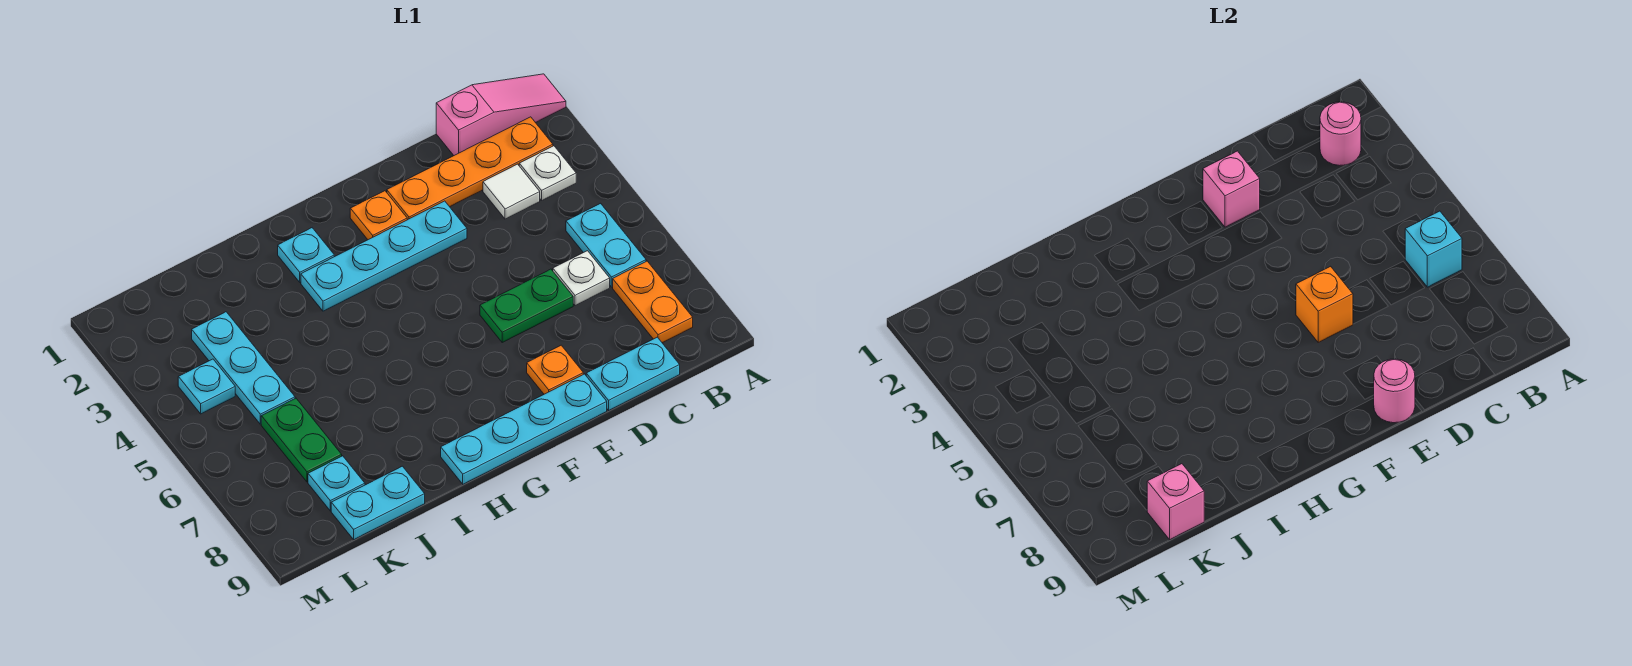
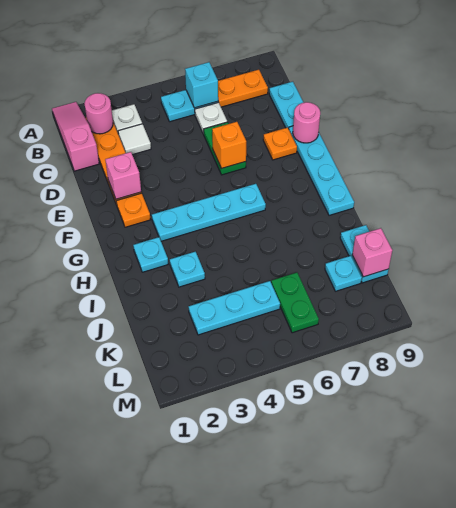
cyan 1x4 plate [301,201,467,311] -> cyan 1x4 plate turned to [152,184,266,241]
green 1x2 plate [261,398,342,482] -> green 1x2 plate turned to [271,273,319,333]
cyan 1x1 plate [178,359,235,414] -> cyan 1x1 plate moved to [170,252,205,287]

